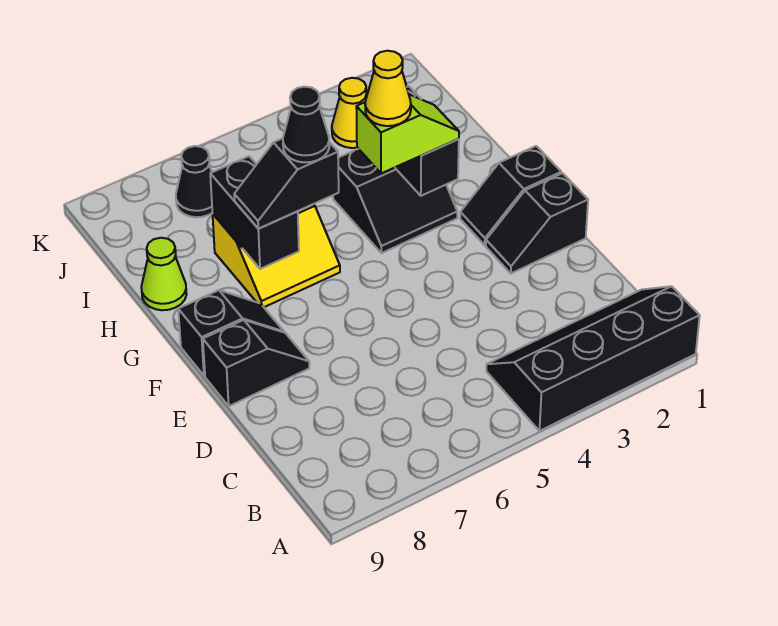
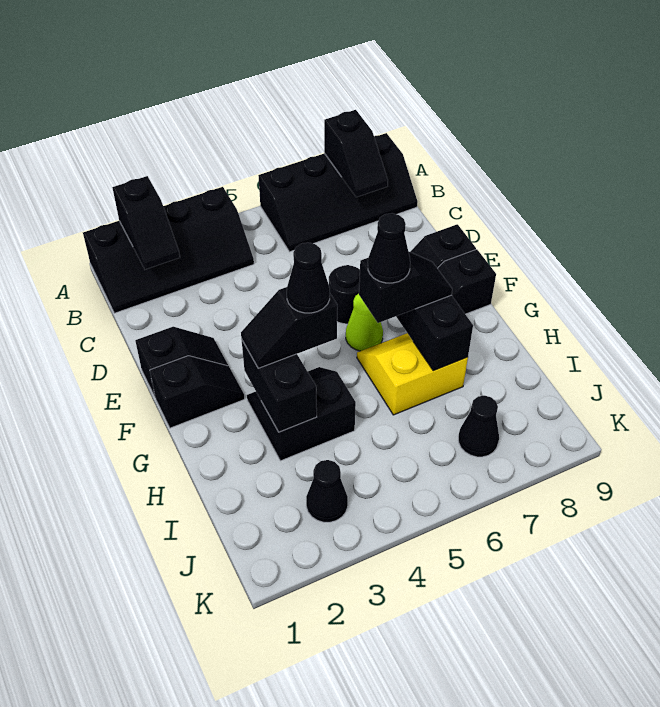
none -> black 1x2 slope [112,176,180,269]
none -> black 2x4 slope [258,133,418,252]
none -> black 1x2 slope [324,110,388,197]
none -> black 1x1 round brick [329,265,360,324]
lime 1x2 slope [356,94,459,173] -> black 1x2 slope [241,287,337,368]
yellow 1x1 cone [365,51,411,126] -> black 1x1 cone [287,243,330,313]
lime 1x1 cone [141,238,187,310] -> lime 1x1 cone moved to [346,294,383,351]
yellow 1x1 cone [332,78,366,148] -> black 1x1 cone [306,460,348,522]

